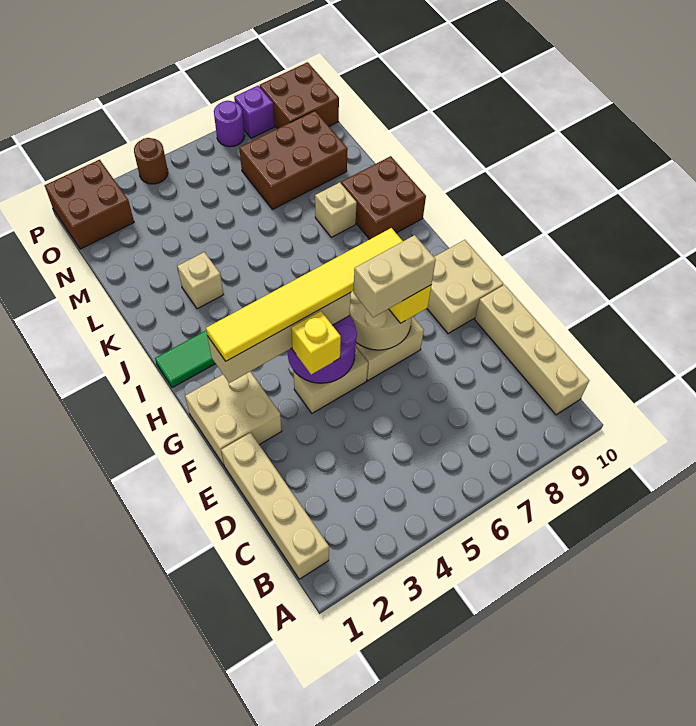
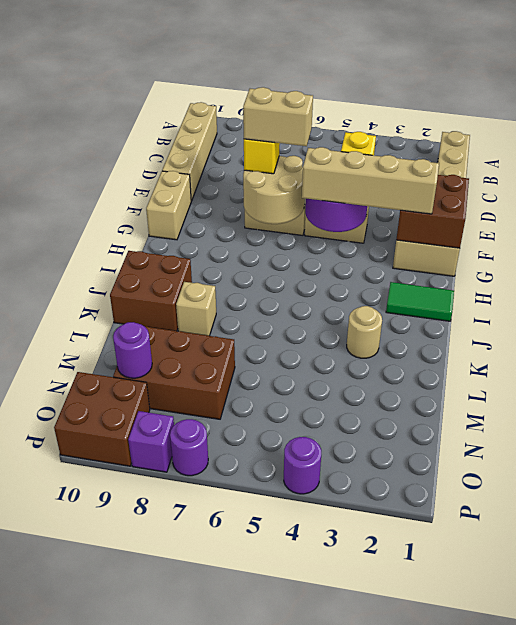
tan 2x2 brick [427,240,503,333] -> tan 1x2 brick [146,171,191,240]
yellow 1x6 tile [206,228,403,361] -> none
tan 1x1 brick [177,252,224,309] -> tan 1x1 round brick [347,306,382,358]
none -> purple 1x1 round brick [113,322,152,378]
brown 2x2 brick [45,160,134,249] -> brown 2x2 brick moved to [396,175,469,248]
brown 1x1 round brick [134,138,168,184] -> purple 1x1 round brick [284,437,321,494]

